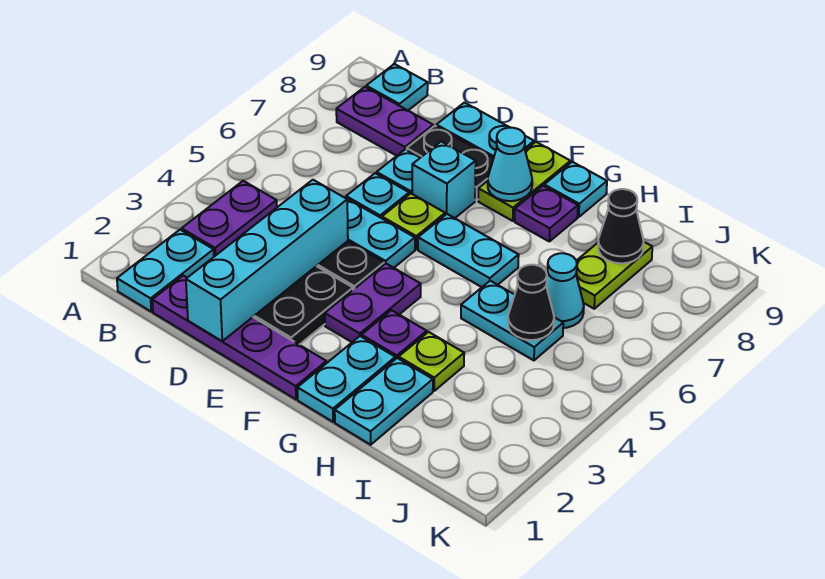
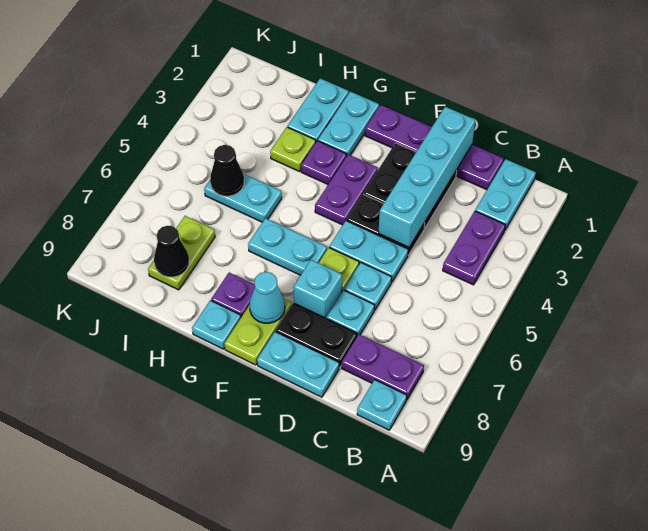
cyan 1x1 cone [546,253,584,328] -> none

